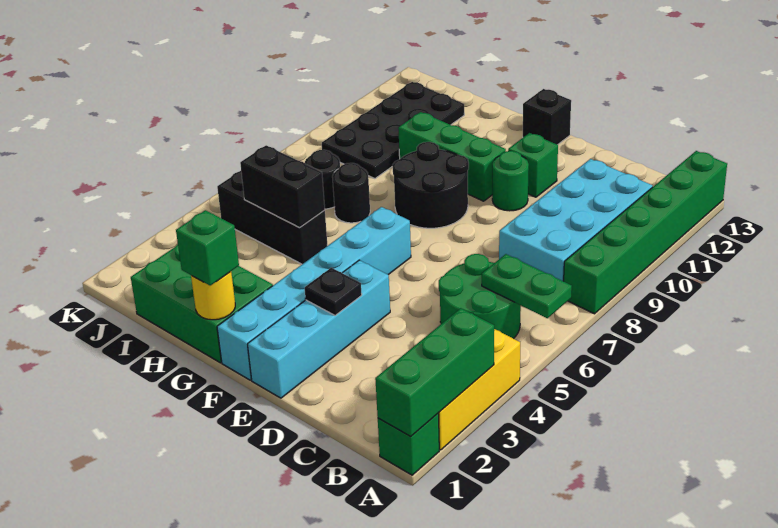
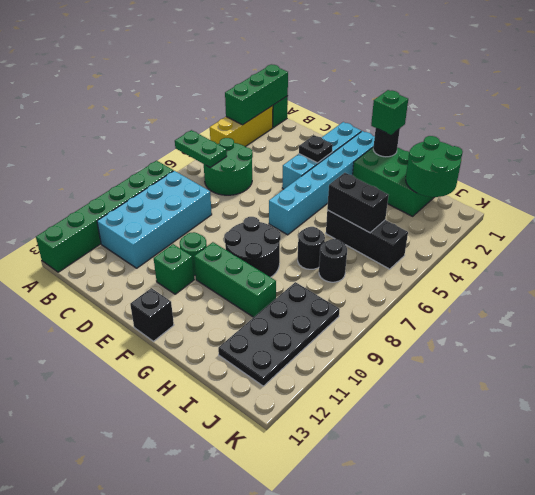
yellow 1x1 round brick [191,272,235,320] -> black 1x1 round brick [373,128,400,157]
none -> green 2x2 round brick [406,136,463,197]

